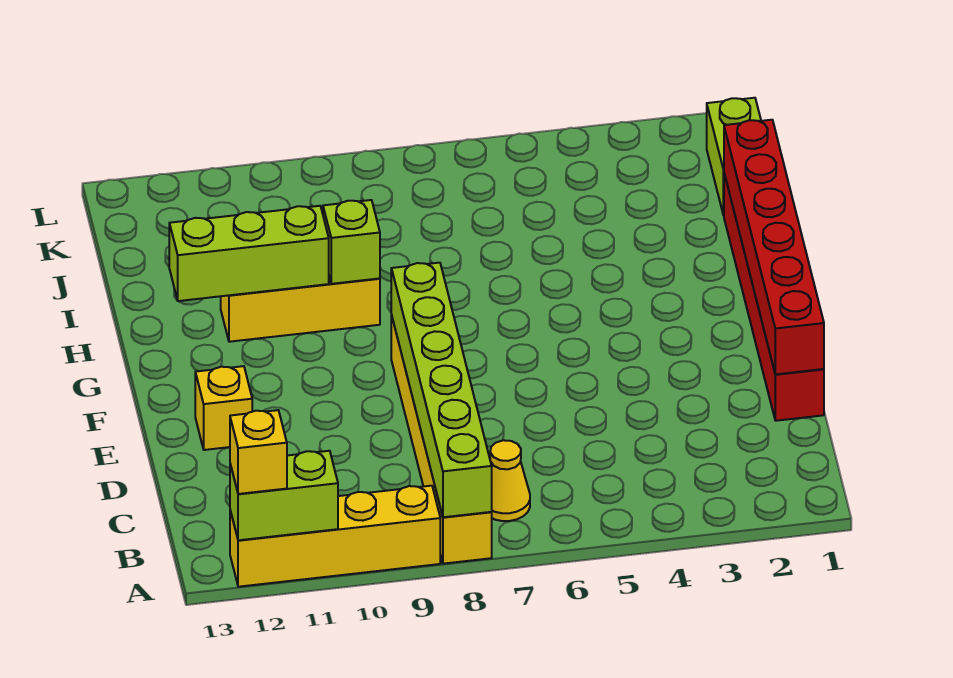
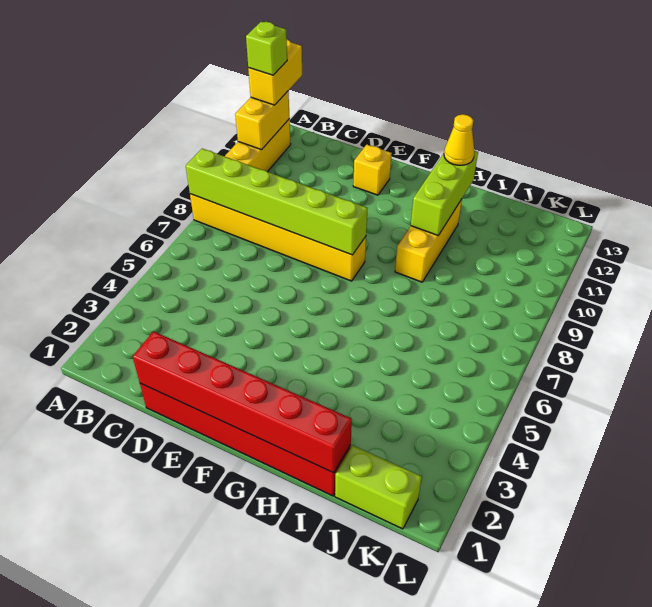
lime 1x2 brick [230,451,338,540] -> yellow 1x2 brick [235,91,290,150]
yellow 1x1 brick [230,410,287,494] -> yellow 1x2 brick [248,40,302,105]
yellow 1x1 cone [490,440,530,521] -> yellow 1x1 cone moved to [444,114,475,165]
lime 1x1 brick [323,200,380,284] -> lime 1x1 brick moved to [246,22,287,75]

